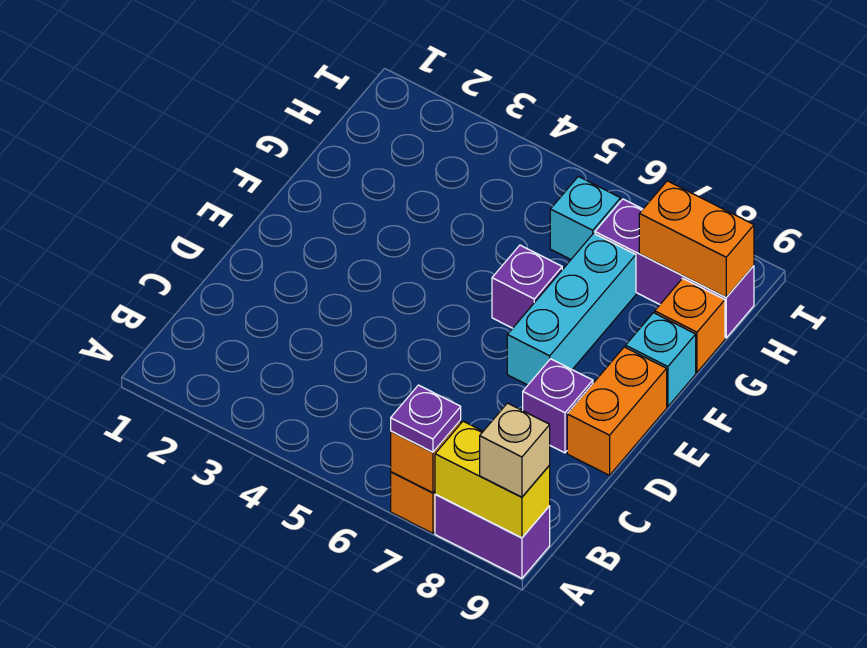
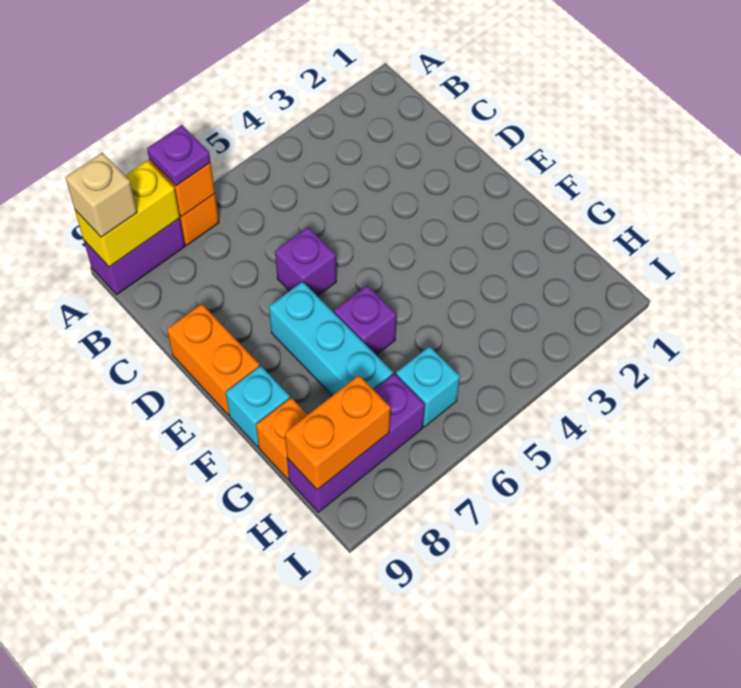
purple 1x1 brick [523,359,593,453] -> purple 1x1 brick moved to [275,227,336,296]

